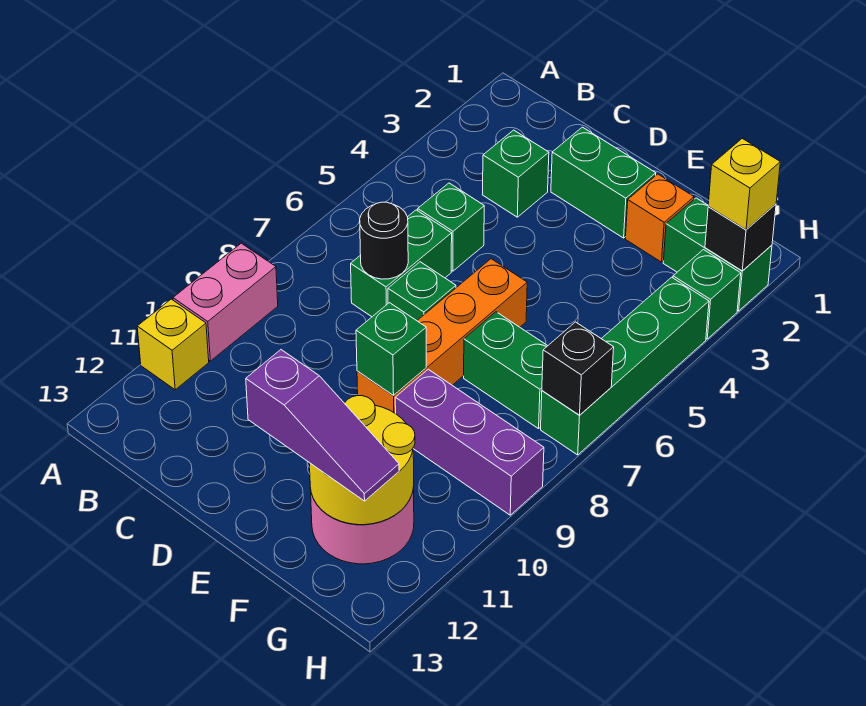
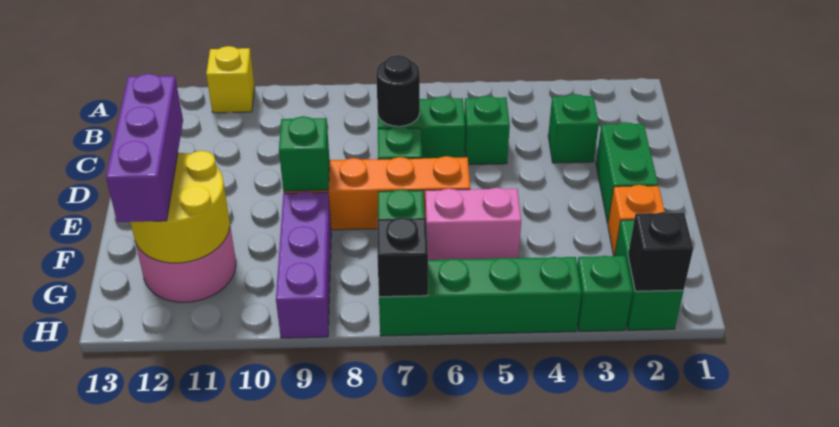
pink 1x2 brick [173,243,278,361] -> pink 1x2 brick moved to [425,188,521,260]
purple 1x3 slope [246,350,399,501] -> purple 1x3 brick [106,74,183,222]
yellow 1x1 brick [708,139,780,230] -> none

